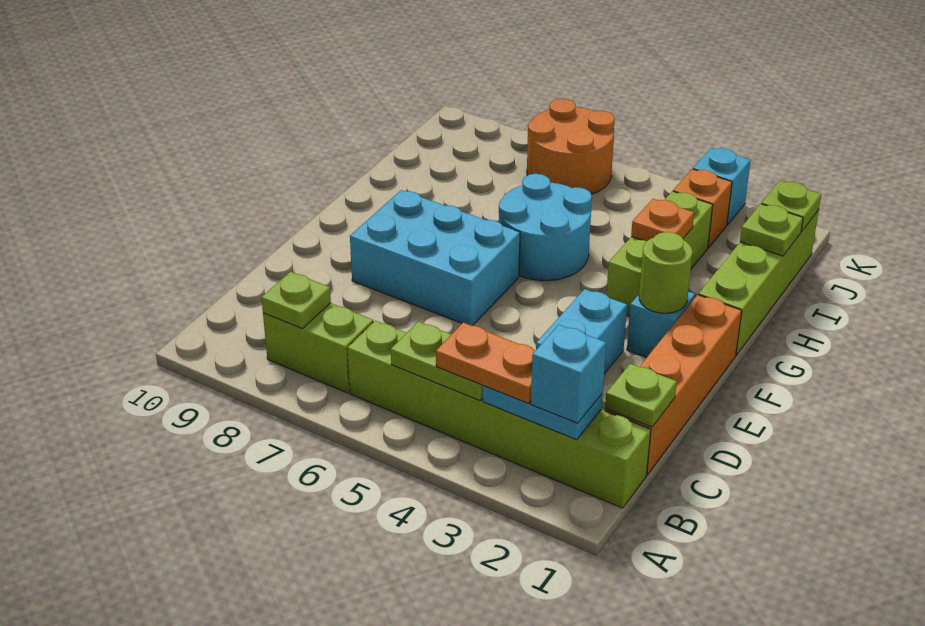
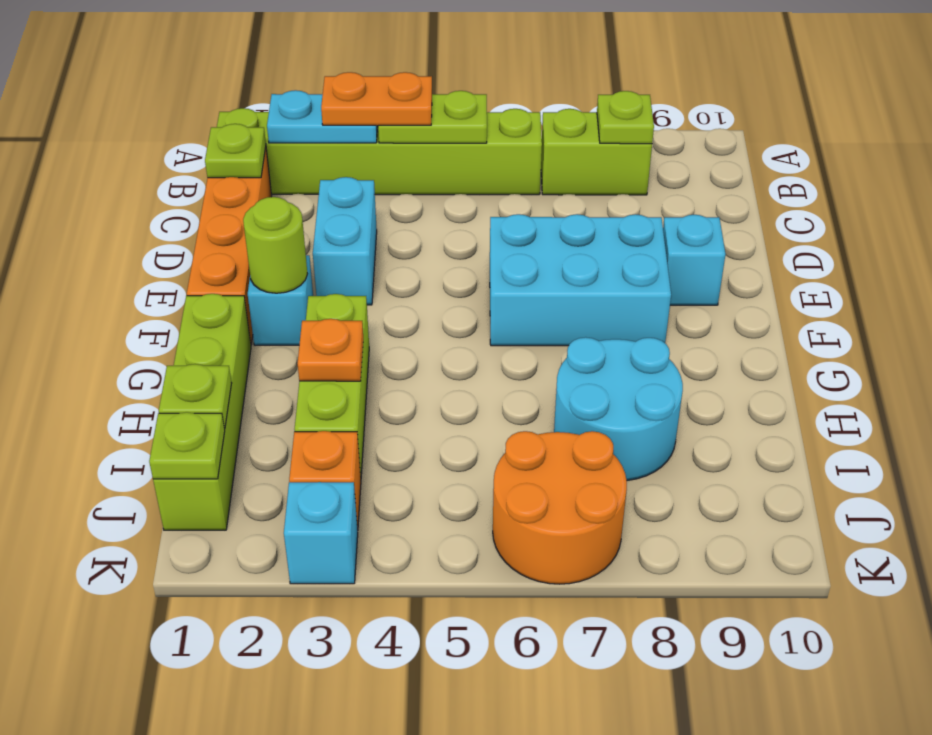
cyan 1x1 brick [531,325,606,423] -> cyan 1x1 brick moved to [663,215,726,305]
cyan 2x2 round brick [499,174,592,281] -> cyan 2x2 round brick moved to [554,337,683,480]

